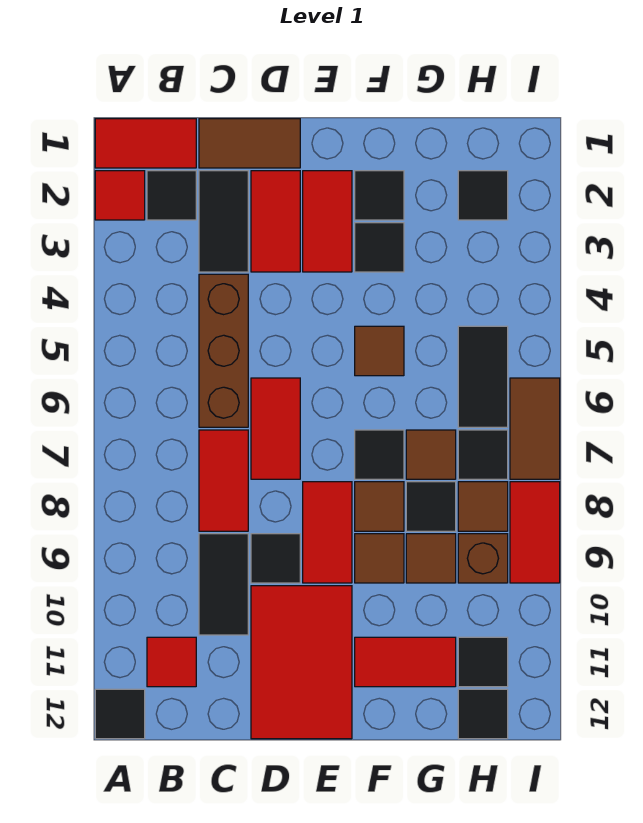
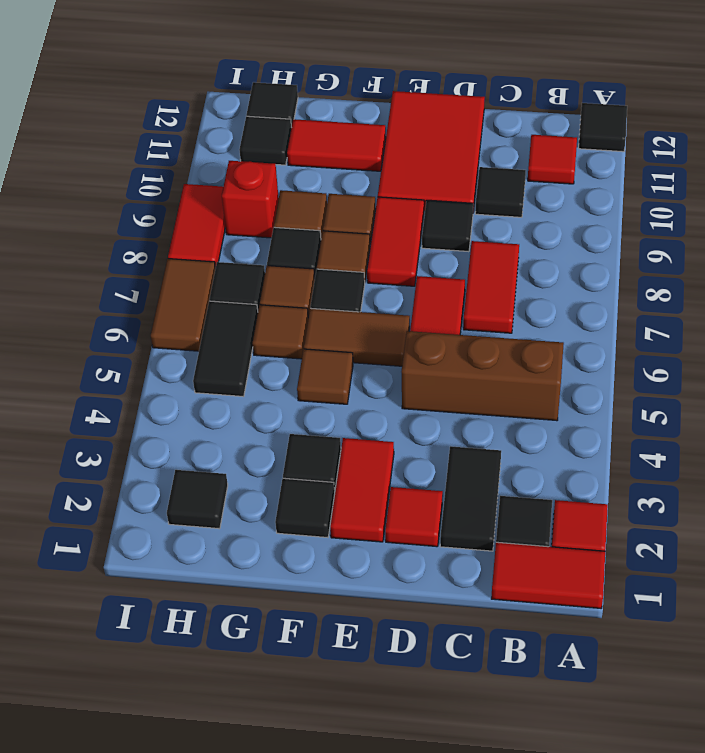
brown 1x2 tile [199,119,300,168] -> brown 1x2 tile moved to [304,308,410,366]
brown 1x3 brick [199,274,248,427] -> brown 1x3 brick turned to [401,331,564,421]
black 1x2 tile [199,534,248,635] -> black 1x1 tile [475,167,526,217]
red 1x2 tile [251,171,300,272] -> red 1x1 tile [385,487,443,547]
brown 1x1 tile [458,482,508,531] -> brown 1x1 tile moved to [253,305,308,359]
brown 1x1 brick [458,534,508,583] -> red 1x1 brick [222,161,279,238]

